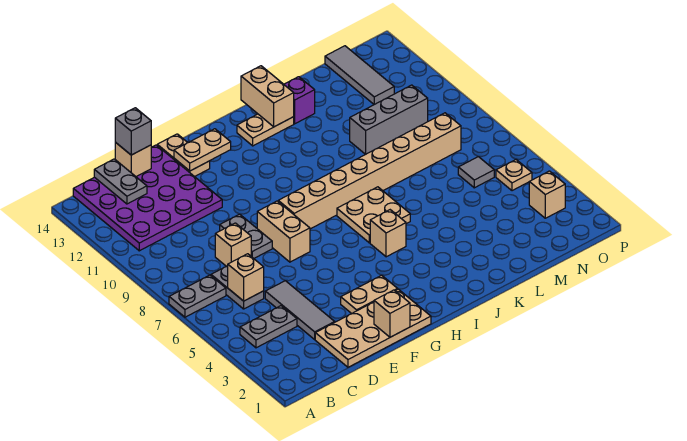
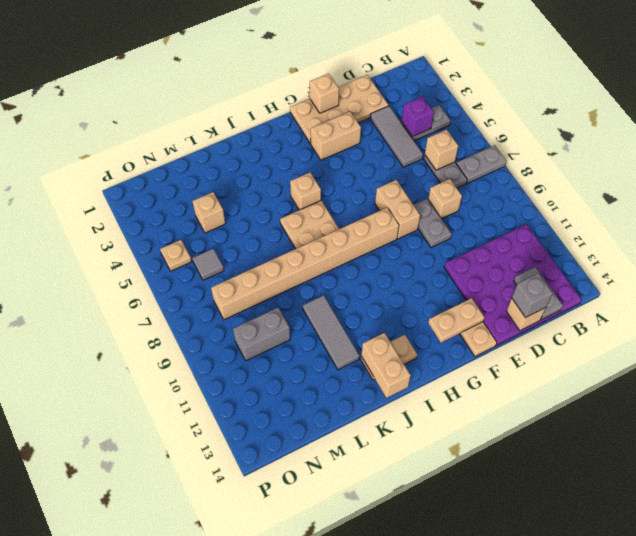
tan 1x2 plate [341,275,398,314] -> tan 1x2 brick [310,112,361,160]
purple 1x1 brick [284,77,315,124] -> purple 1x1 brick moved to [401,96,434,137]
grey 1x3 brick [350,85,428,154] -> grey 1x2 brick [233,308,290,361]
grey 1x3 tile [325,46,394,104] -> grey 1x3 tile moved to [303,295,360,370]
tan 1x1 brick [529,171,565,218] -> tan 1x1 brick moved to [193,192,225,233]

